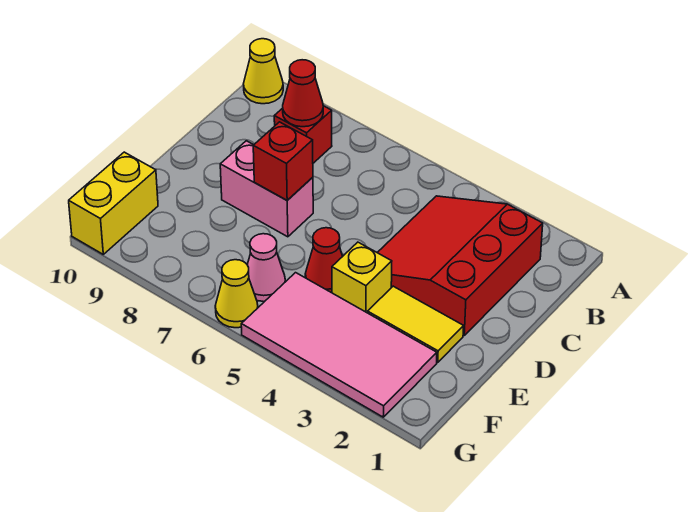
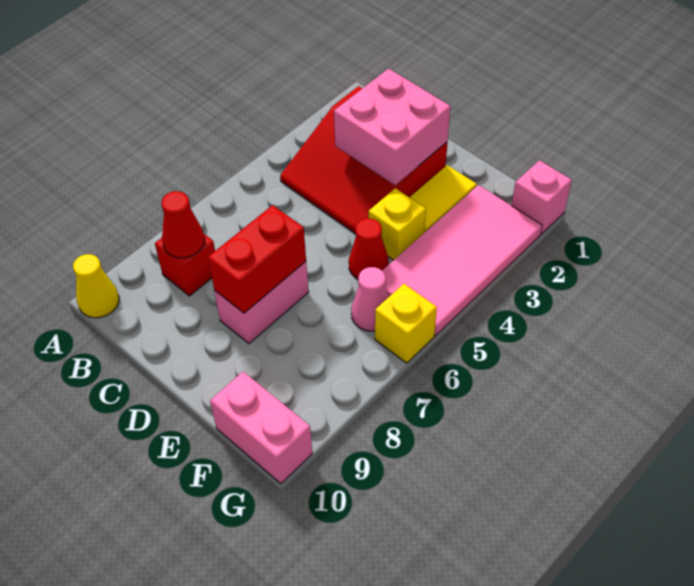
none -> pink 2x2 brick [334,69,451,185]
red 1x1 brick [253,122,313,200] -> red 1x2 brick [208,205,306,313]
yellow 1x2 brick [69,152,158,254] -> pink 1x2 brick [210,372,312,484]
none -> pink 1x1 brick [512,160,572,234]
yellow 1x1 cone [215,260,258,328] -> yellow 1x1 brick [375,284,437,363]

